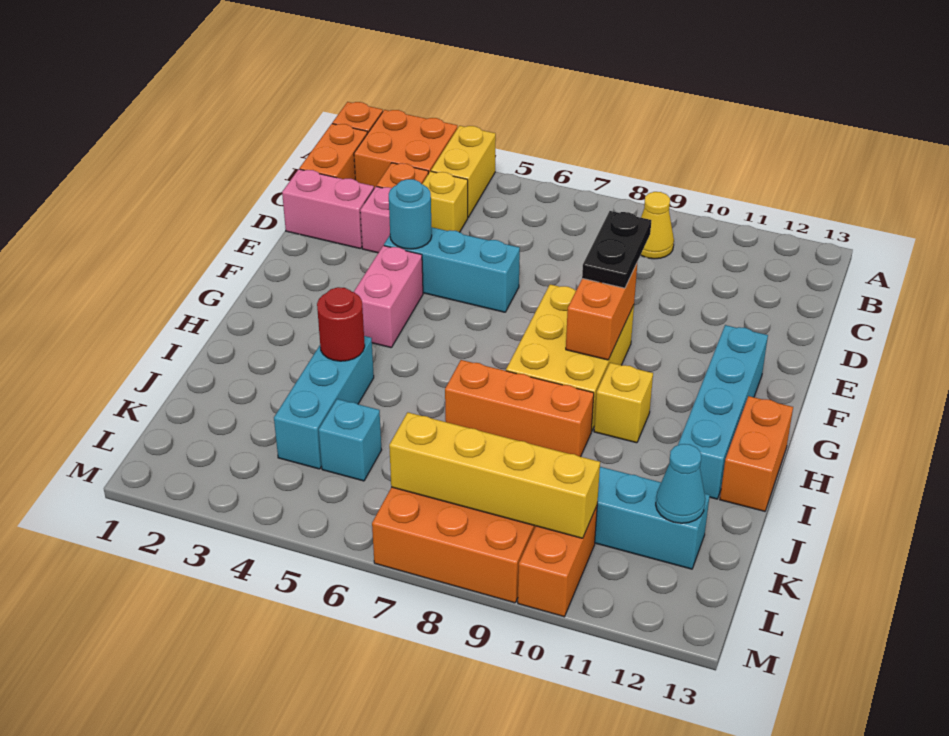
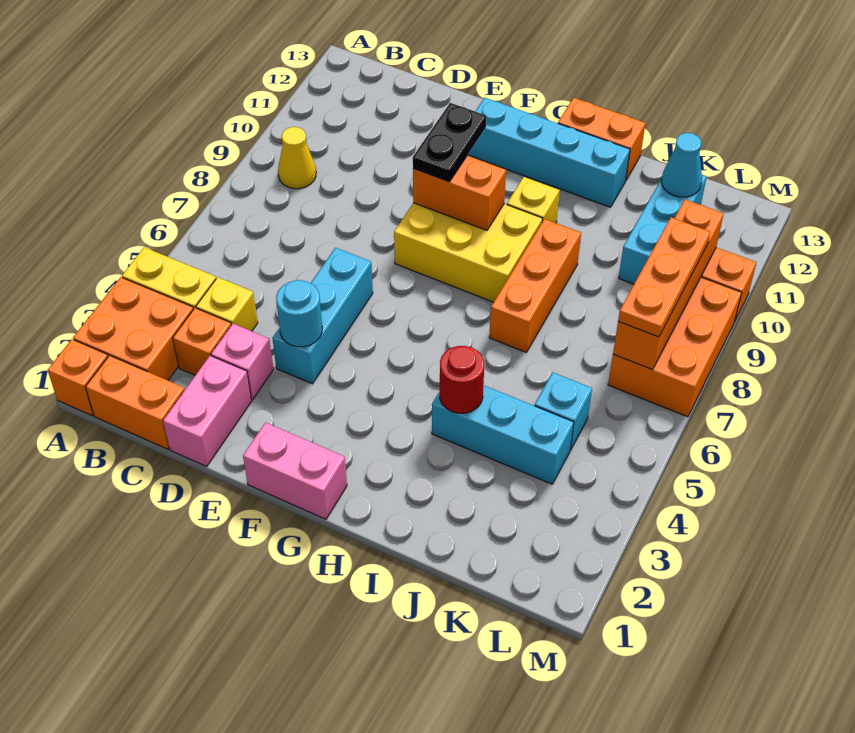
black 1x2 plate [582,211,651,288] -> black 1x2 plate turned to [413,103,486,182]
pink 1x2 brick [354,246,423,348] -> pink 1x2 brick moved to [243,422,347,519]
yellow 1x4 brick [389,412,600,538] -> orange 1x4 brick [613,199,724,369]
none -> orange 1x3 plate [618,217,710,337]

